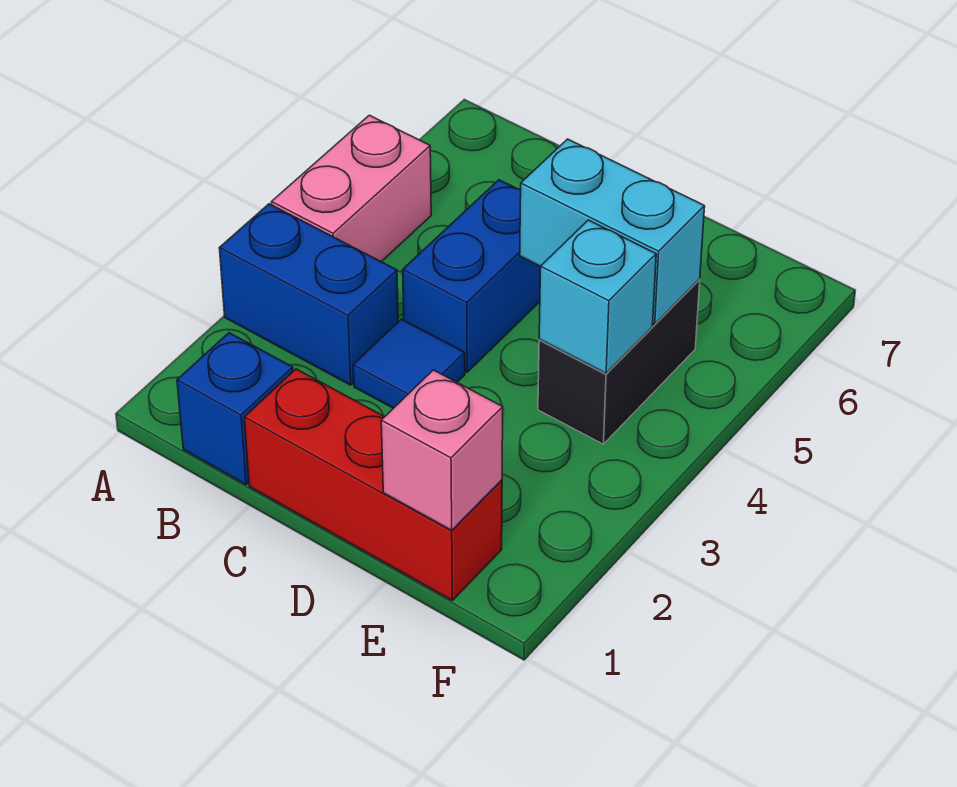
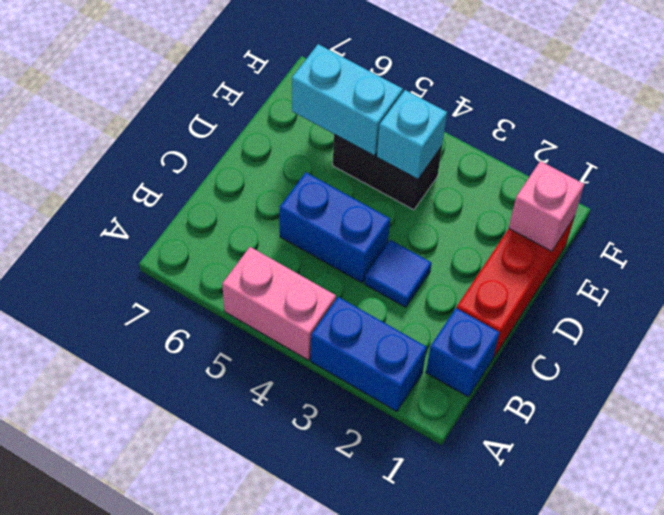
blue 1x2 brick [219,204,398,385] -> blue 1x2 brick turned to [311,297,427,411]
cyan 1x2 brick [520,139,705,324] -> cyan 1x2 brick turned to [292,44,403,156]

